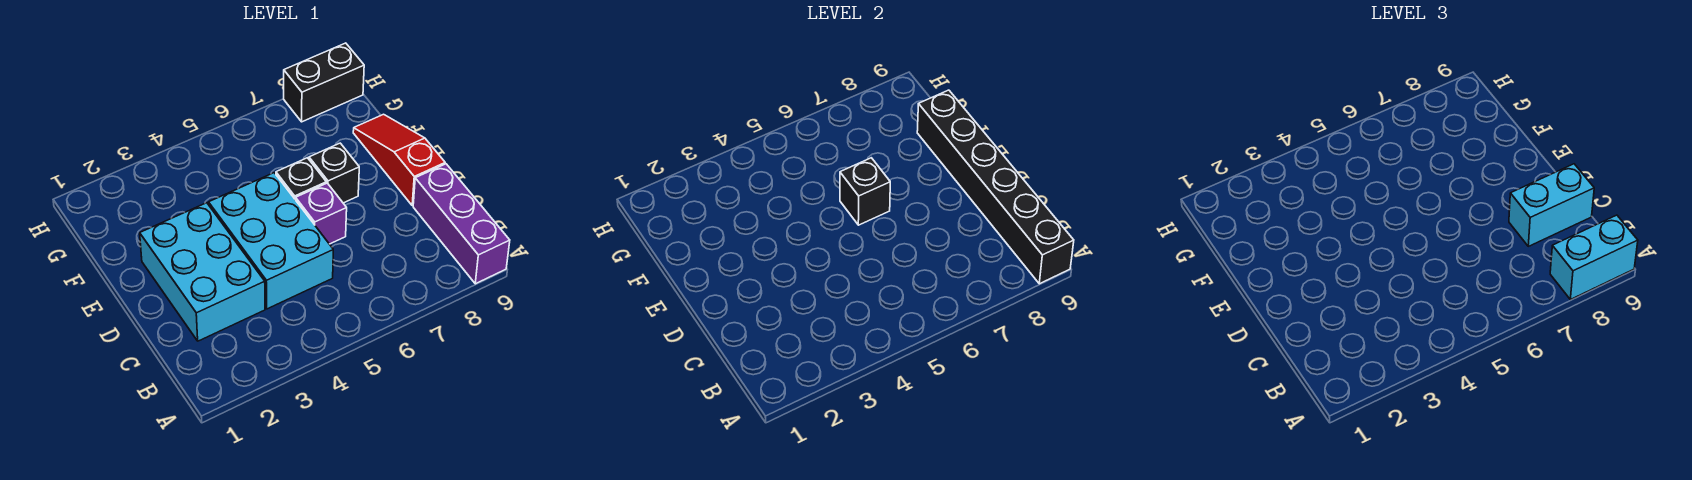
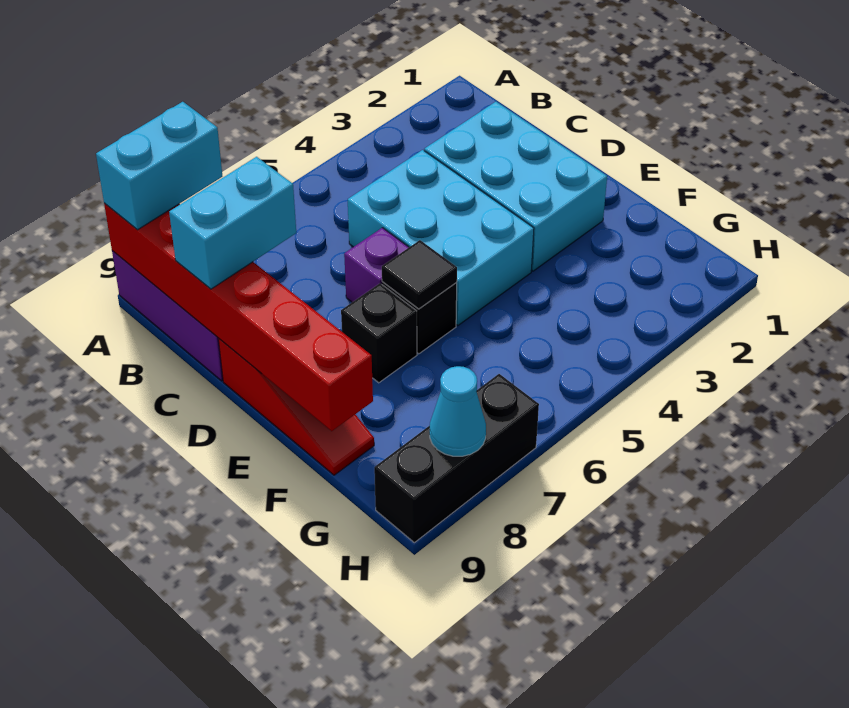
black 1x6 brick [917,90,1074,284] -> red 1x6 brick [104,203,373,431]
black 1x1 brick [840,158,890,225] -> black 1x1 tile [382,240,457,309]
black 1x2 brick [284,43,364,122] -> black 1x3 brick [374,374,539,543]
none -> cyan 1x1 cone [430,366,486,456]

